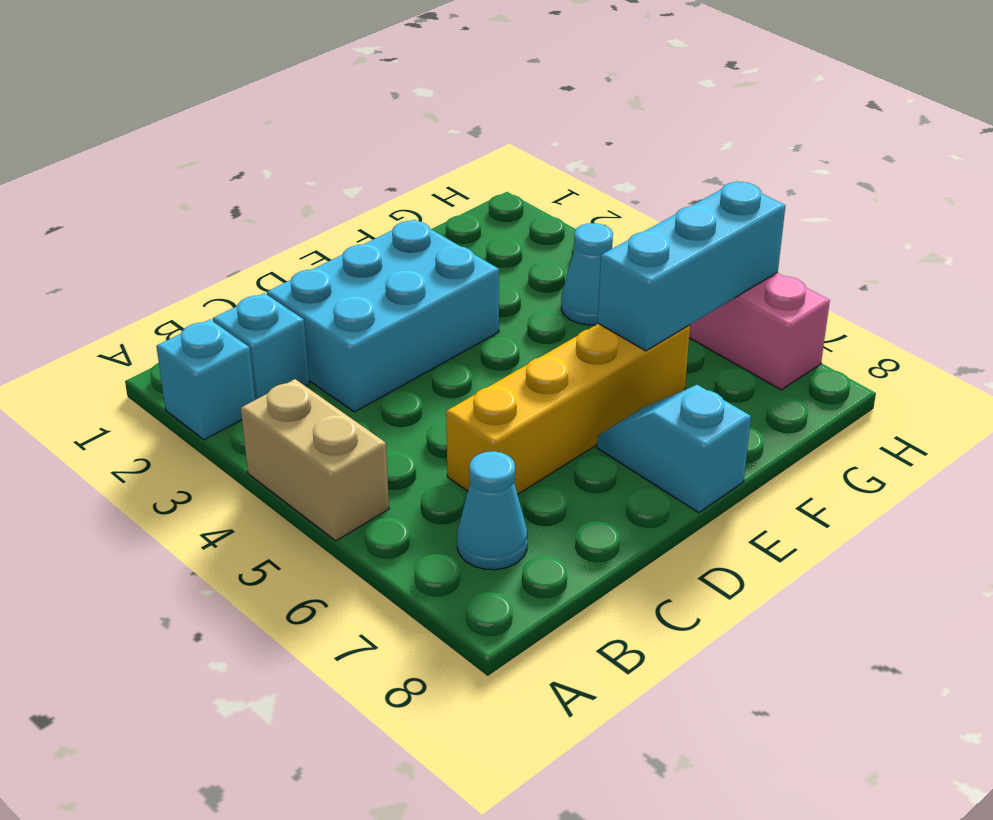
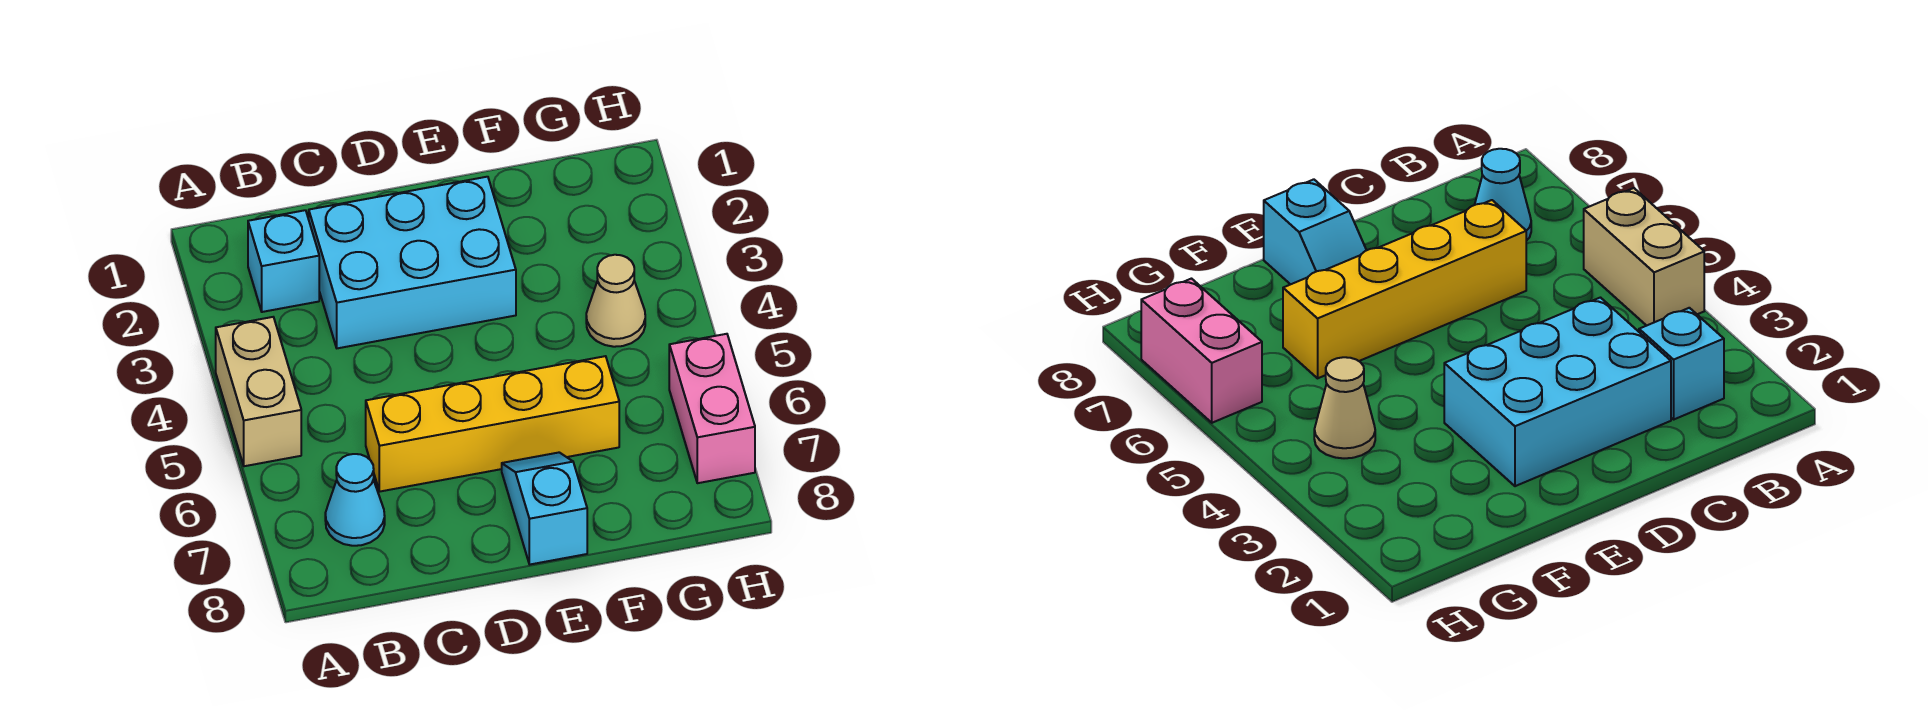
cyan 1x1 brick [156,320,255,440] -> none
cyan 1x3 brick [598,181,785,351] -> none
cyan 1x1 cone [561,223,613,325] -> tan 1x1 cone [586,255,645,347]

